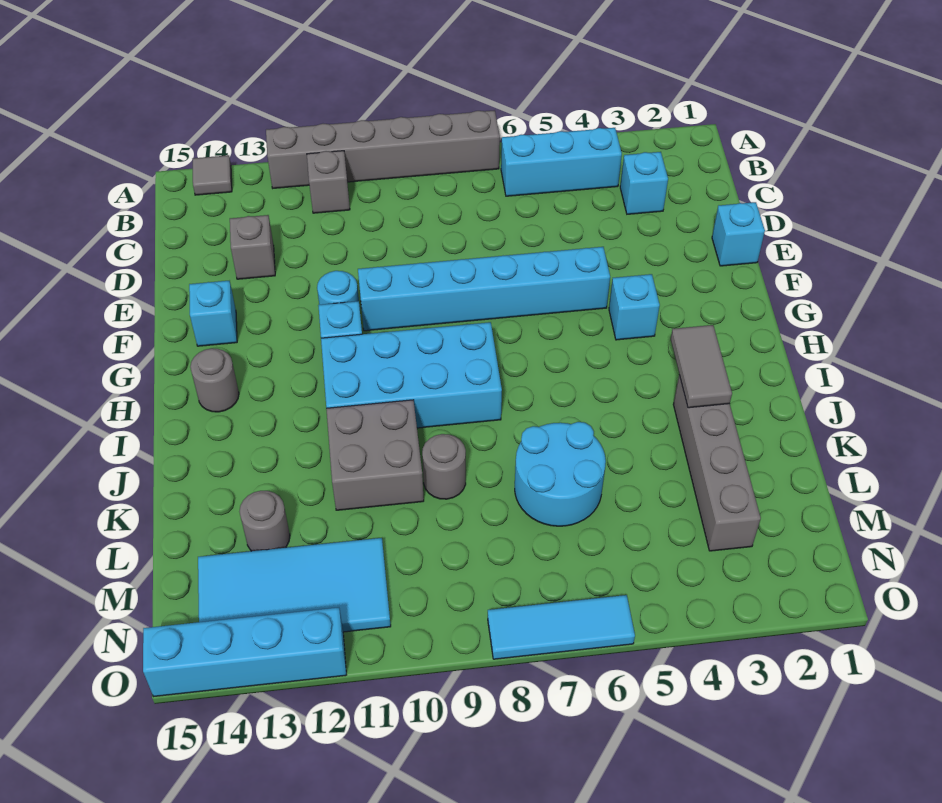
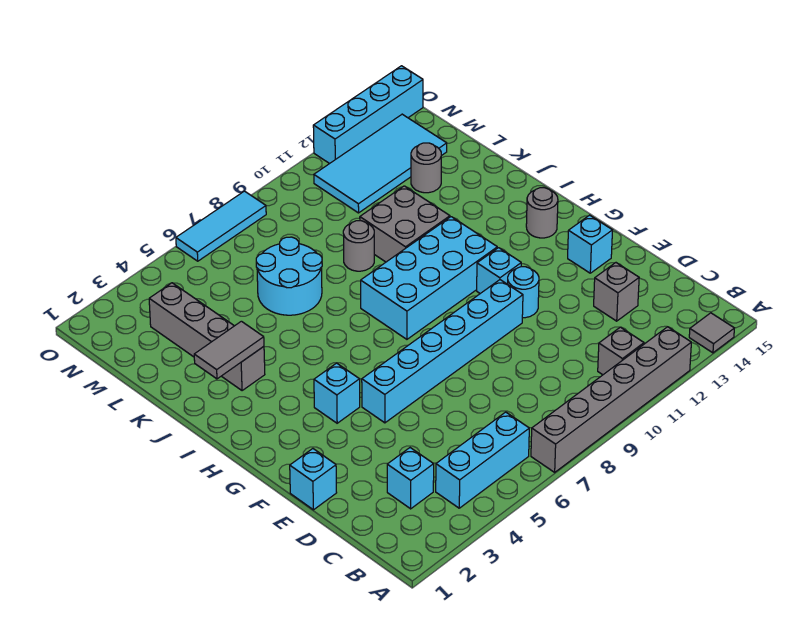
grey 1x2 tile [671,325,732,408] -> grey 1x2 tile turned to [194,321,264,379]

